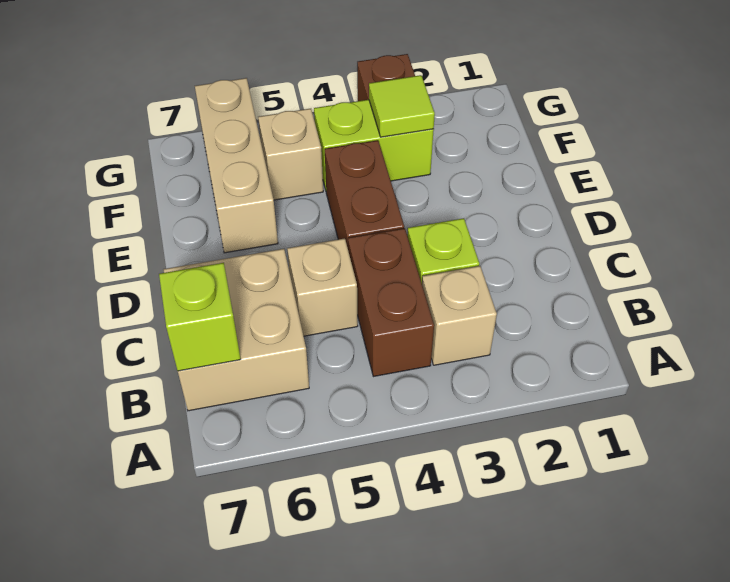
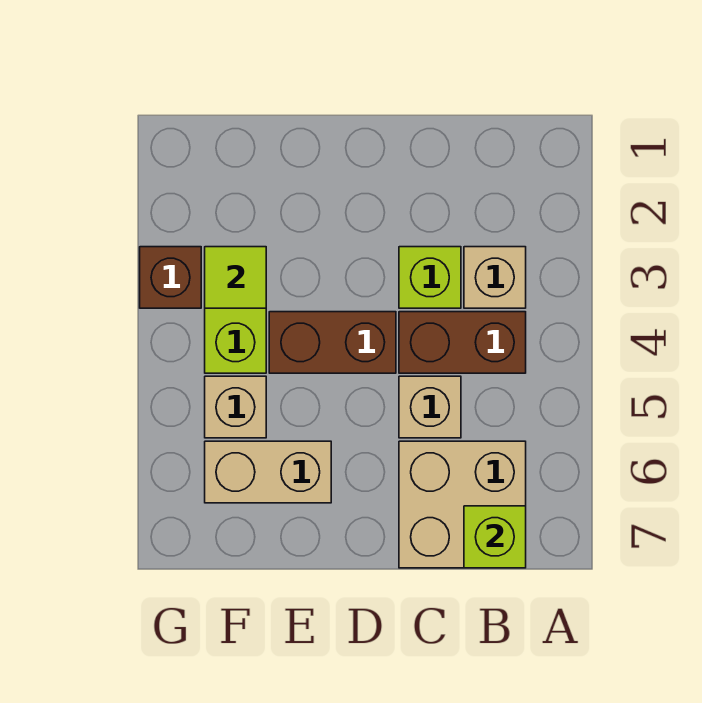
tan 1x3 brick [195,78,278,253] -> tan 1x2 brick [205,441,331,503]

